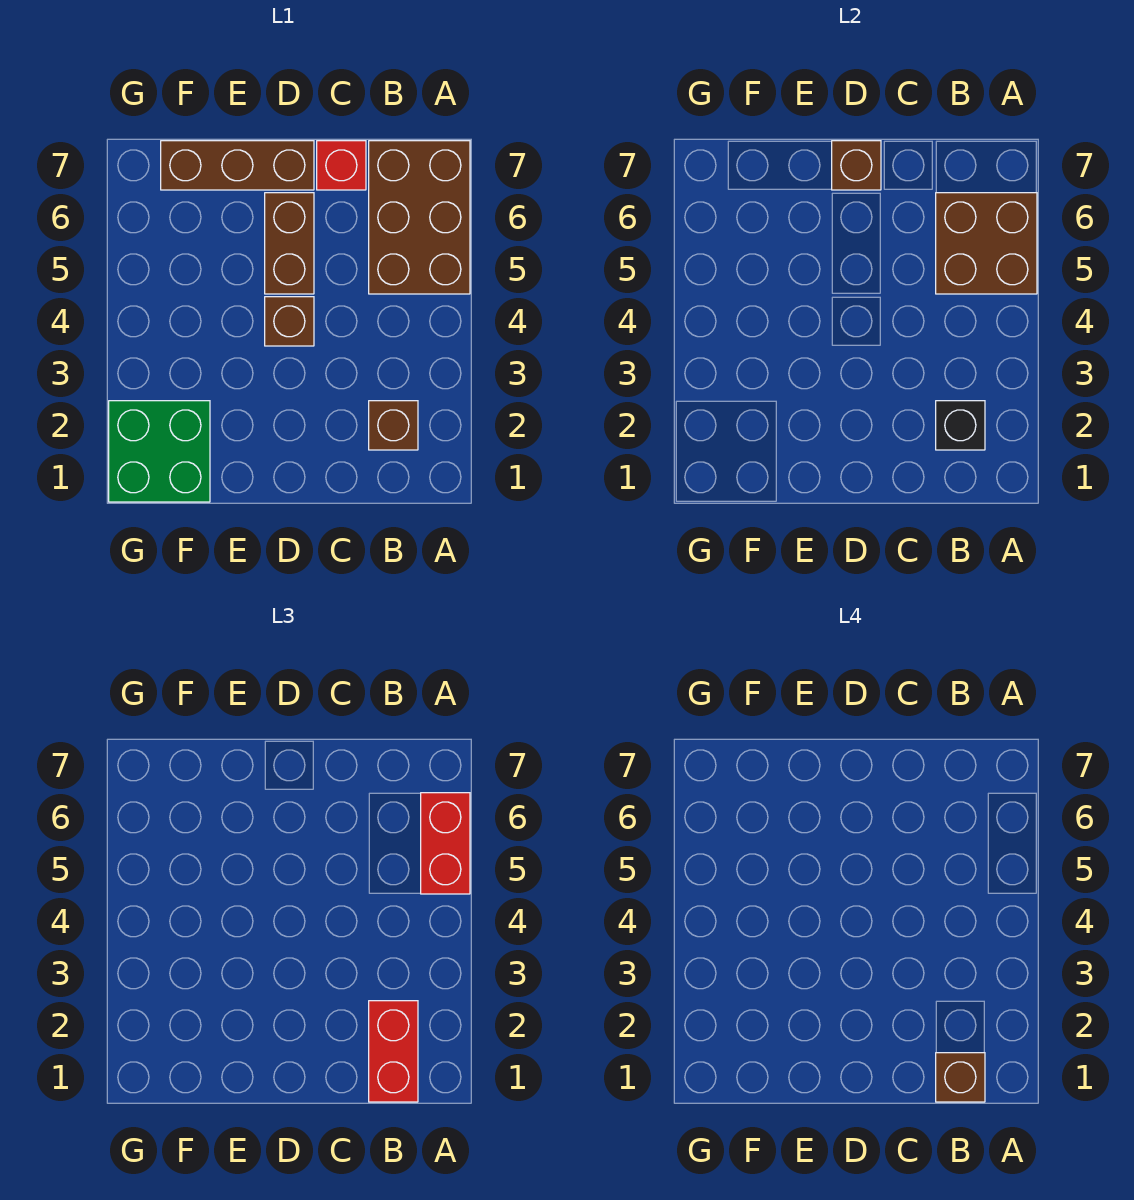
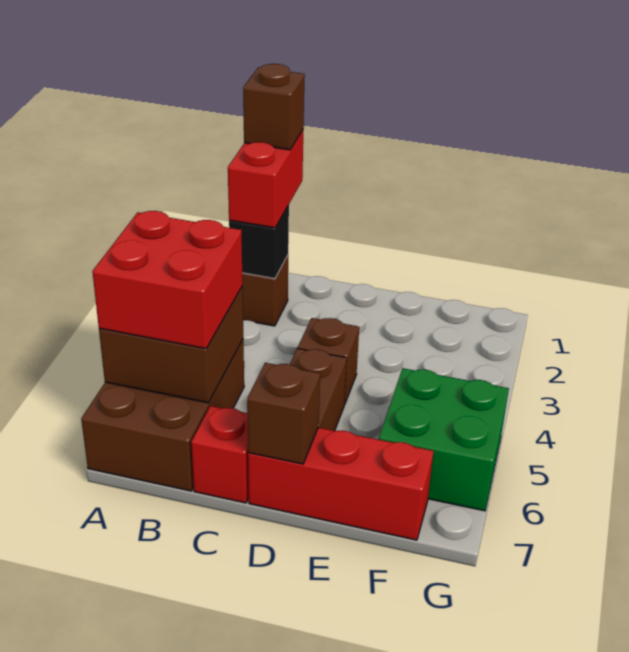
red 1x2 brick [421,793,470,894] -> red 2x2 brick [92,211,243,349]
brown 1x3 brick [161,141,314,190] -> red 1x3 brick [248,428,433,540]
green 2x2 brick [109,401,210,502] -> green 2x2 brick moved to [379,368,509,511]

